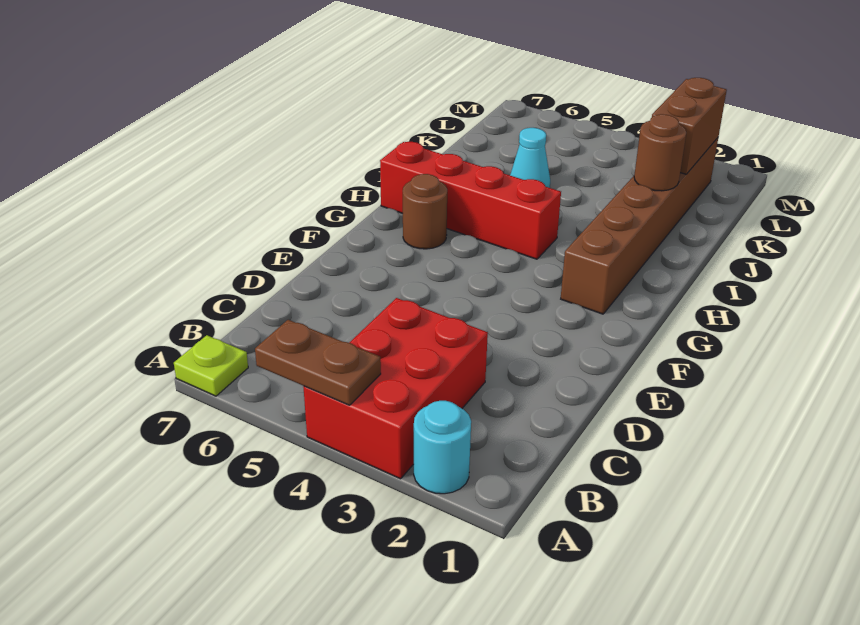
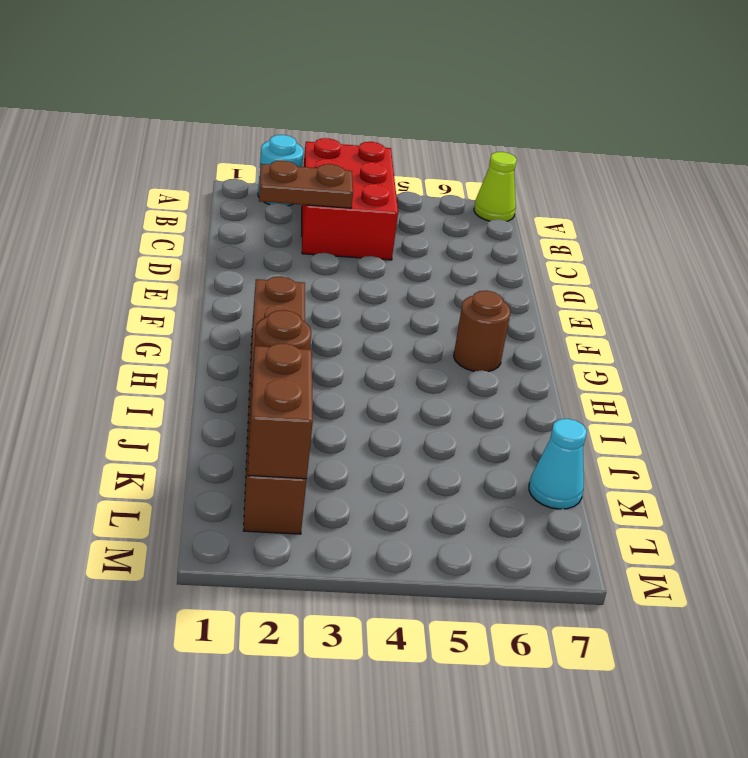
brown 1x2 plate [255,320,381,405] -> brown 1x2 plate moved to [259,160,353,208]
lime 1x1 plate [174,335,248,396] -> lime 1x1 cone [474,152,517,221]
red 1x4 brick [380,142,561,259] -> none
cyan 1x1 cone [510,128,550,188] -> cyan 1x1 cone moved to [529,419,587,509]

